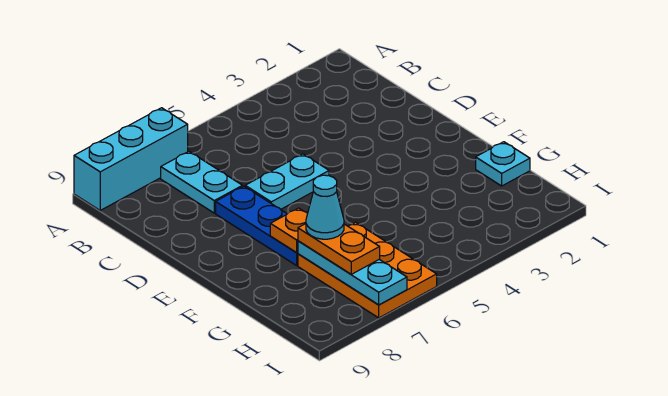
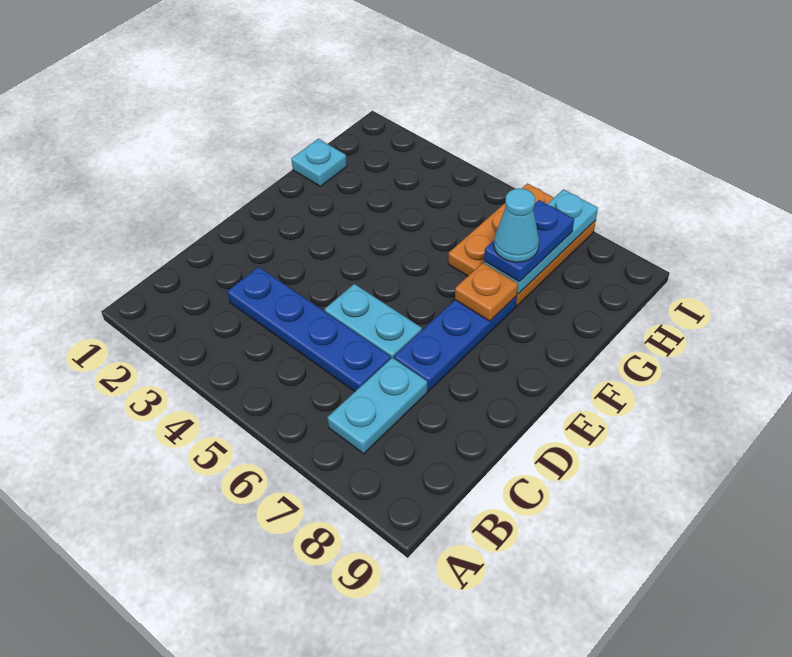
cyan 1x3 brick [74,108,188,210] -> none
none -> blue 1x4 plate [227,267,391,391]
orange 1x2 plate [298,224,380,274] -> blue 1x2 plate [484,200,574,282]

